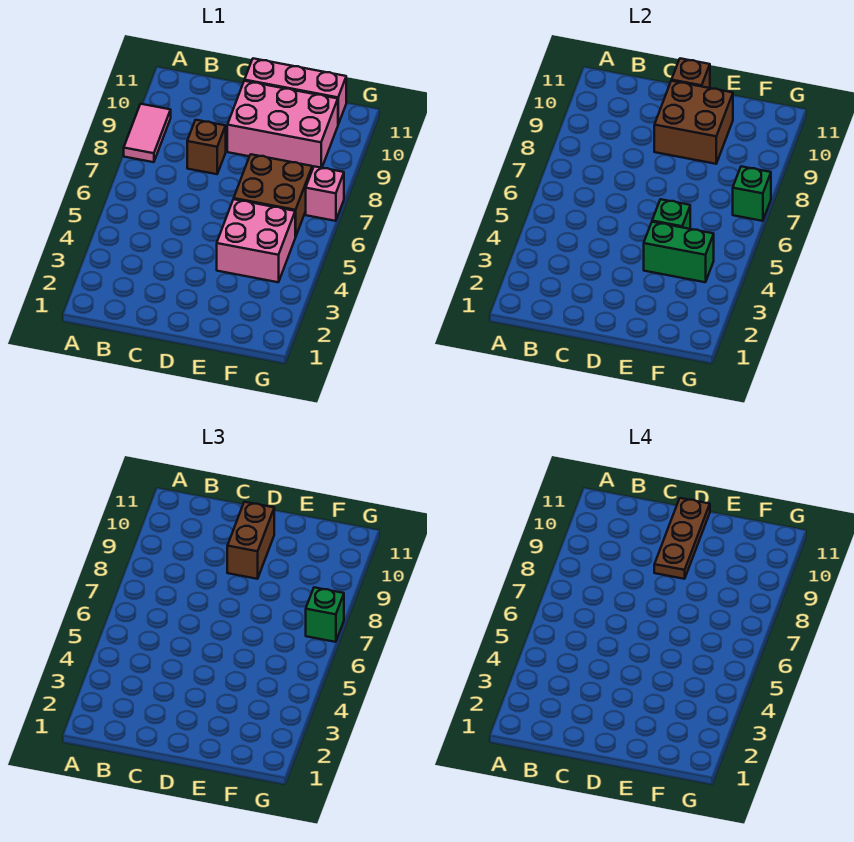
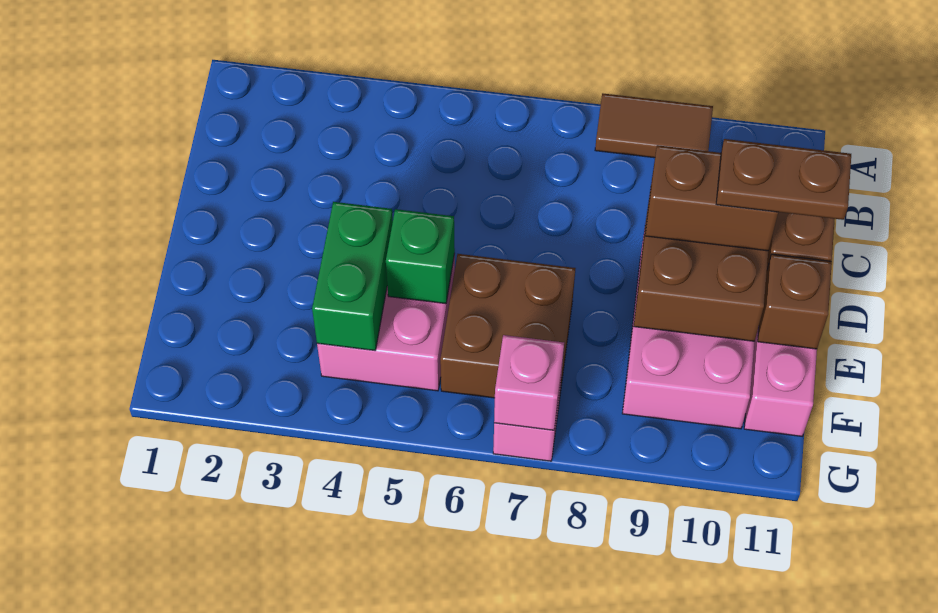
pink 1x2 tile [124,104,171,162] -> brown 1x2 tile [595,93,713,158]
brown 1x1 brick [187,120,226,174] -> brown 1x1 brick moved to [758,254,832,349]
brown 1x3 plate [654,498,710,579] -> brown 1x2 plate [716,139,851,220]
green 1x1 brick [733,166,771,221] -> pink 1x1 brick [494,335,564,430]
green 1x1 brick [306,587,344,642] -> none

